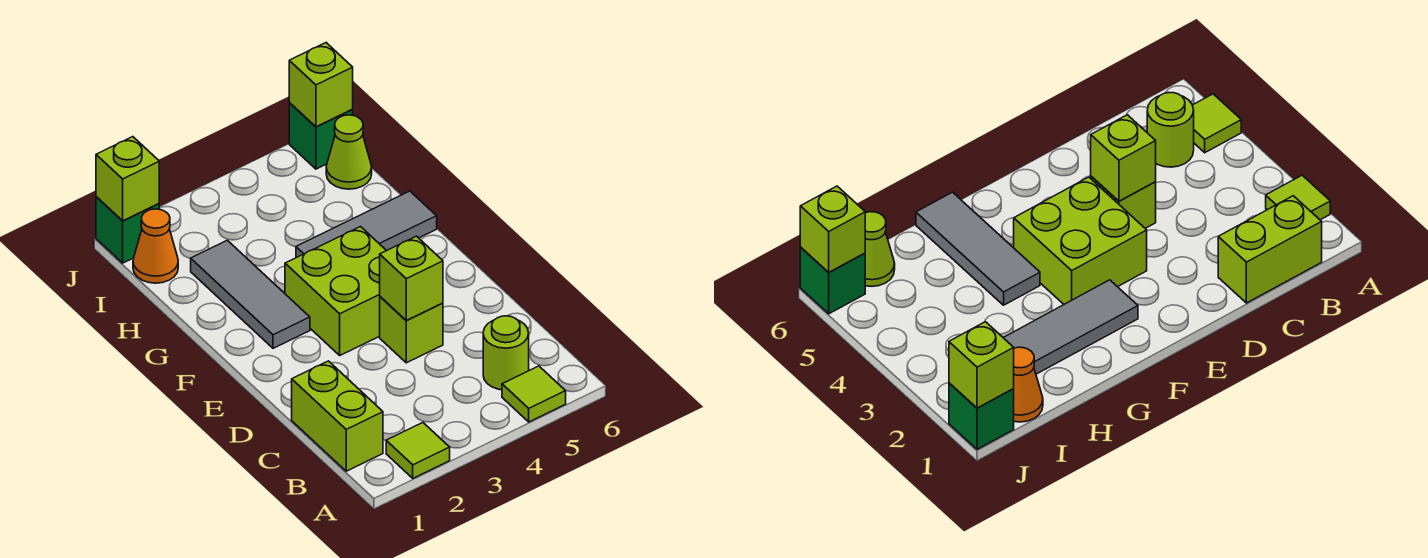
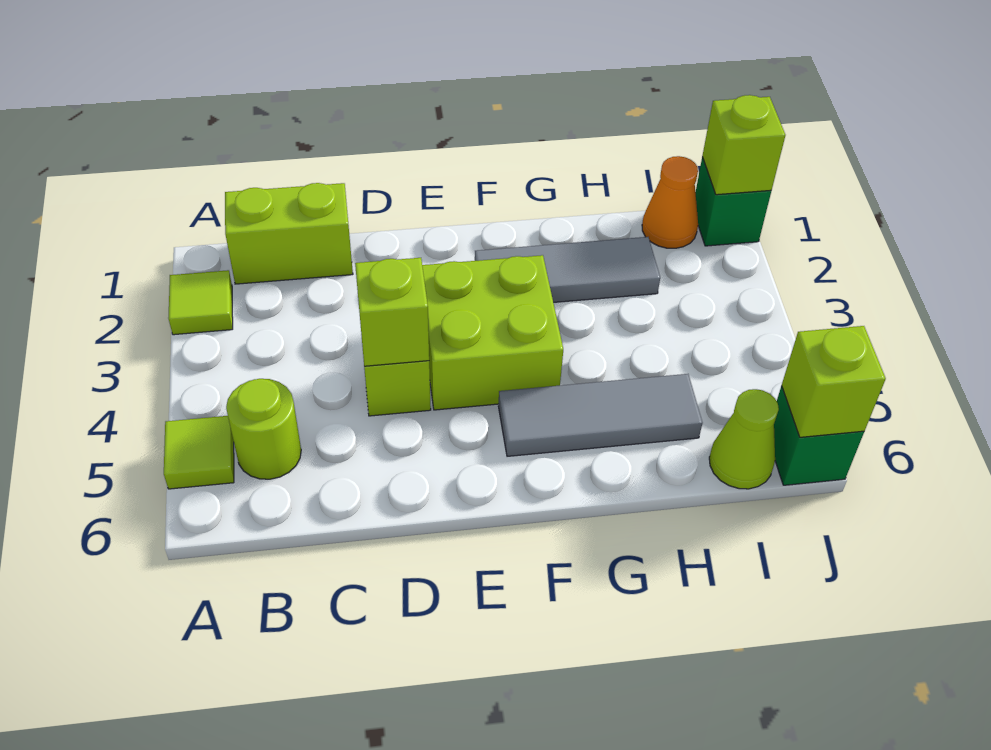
grey 1x3 tile [296,191,437,258] -> grey 1x3 tile turned to [498,374,702,456]

